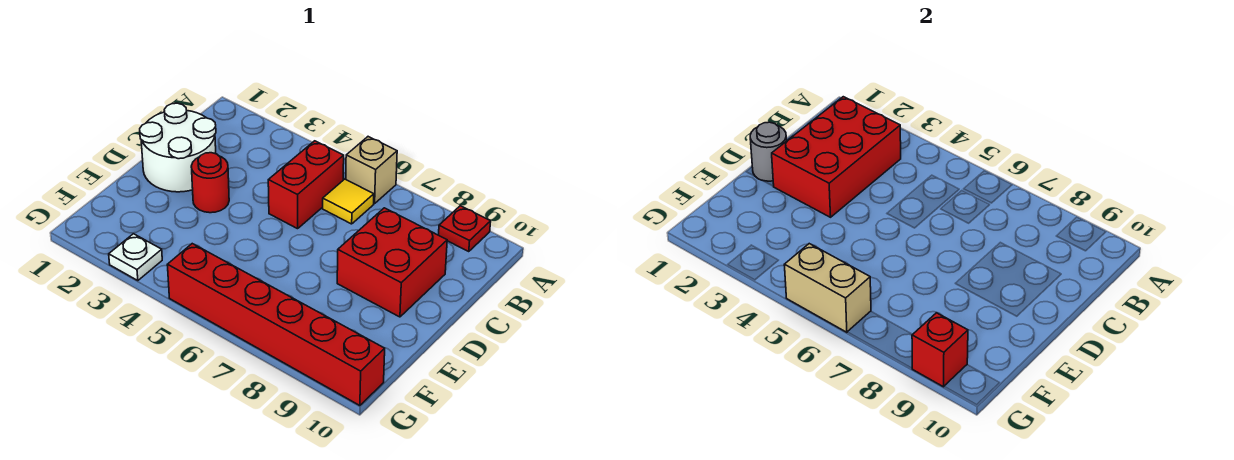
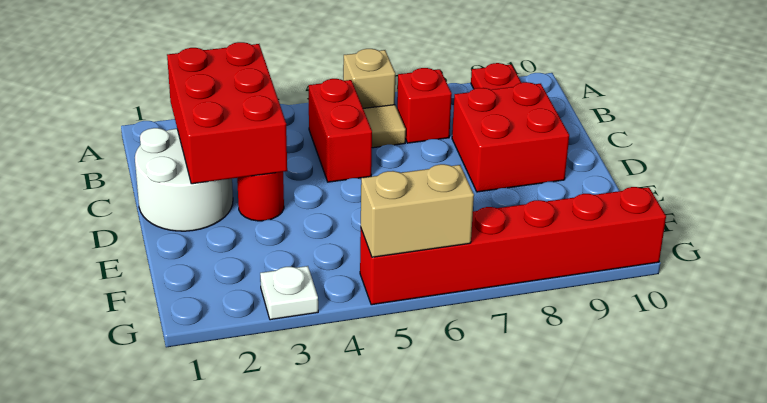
yellow 1x1 tile [323,179,374,224] -> tan 1x1 tile [363,105,406,148]
grey 1x1 round brick [750,122,787,181] -> none
red 1x1 brick [912,313,968,387] -> red 1x1 brick moved to [397,68,452,143]

